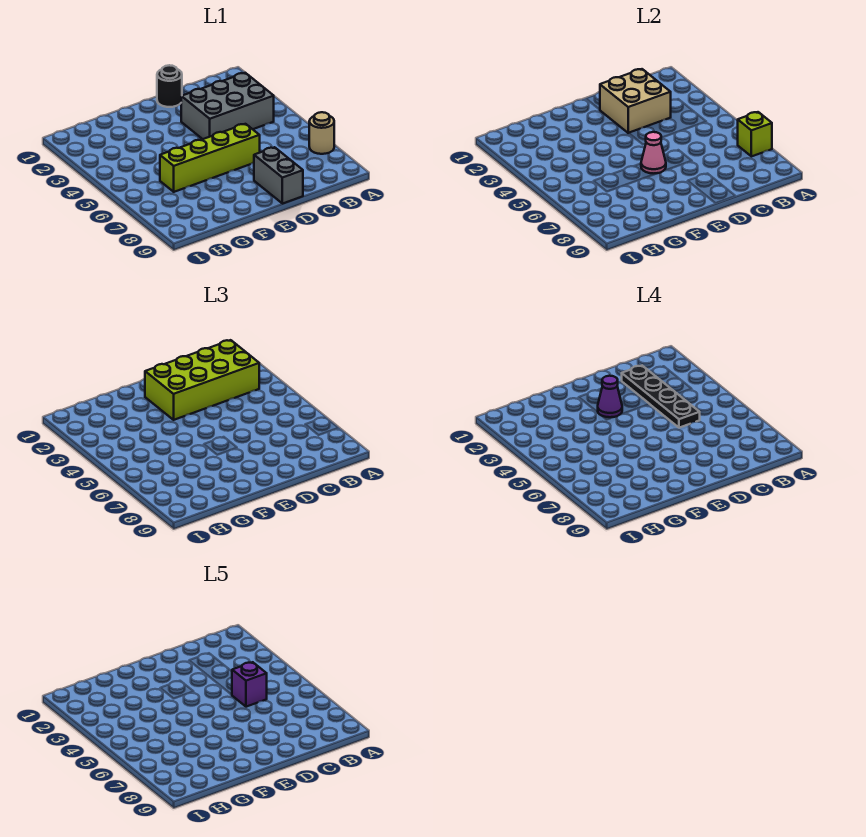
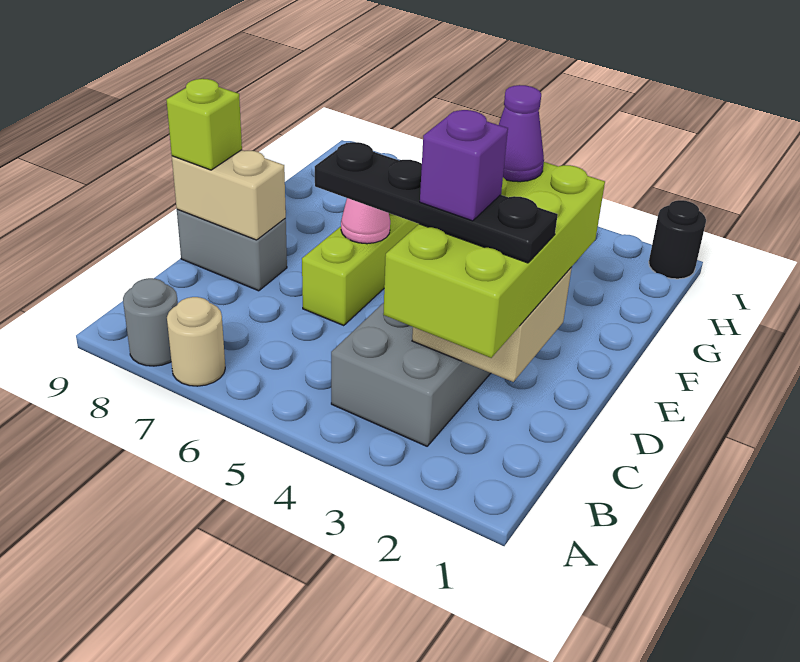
lime 1x1 brick [738,112,772,156] -> lime 1x1 brick moved to [167,79,242,170]
none -> grey 1x1 round brick [123,278,178,366]
purple 1x1 brick [232,662,267,707] -> purple 1x1 brick moved to [420,110,508,221]
black 1x1 round brick [157,65,182,107] -> black 1x1 round brick moved to [649,200,706,279]
none -> tan 1x2 brick [172,150,286,240]

